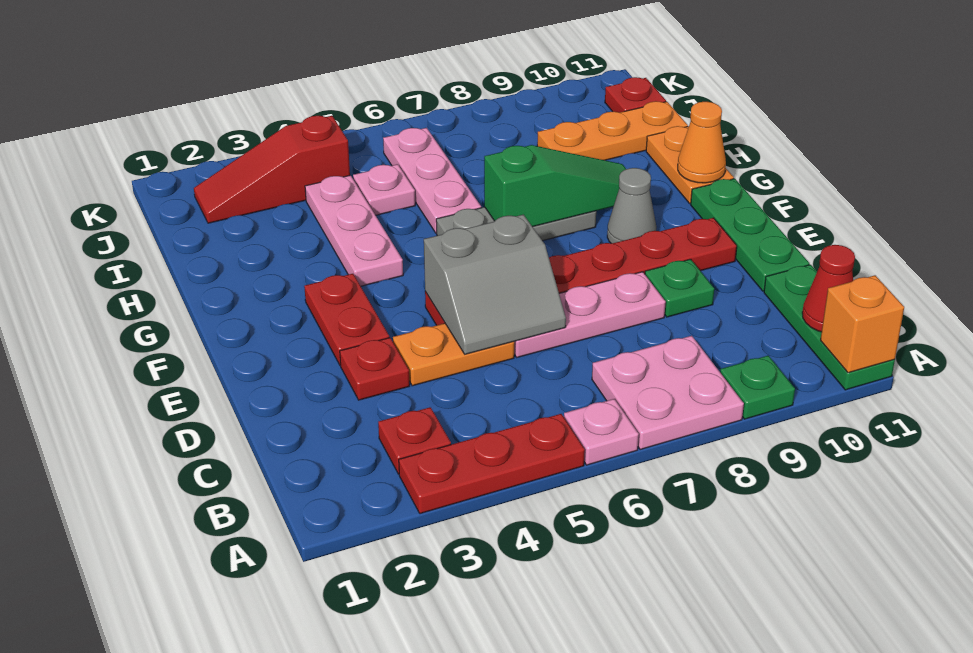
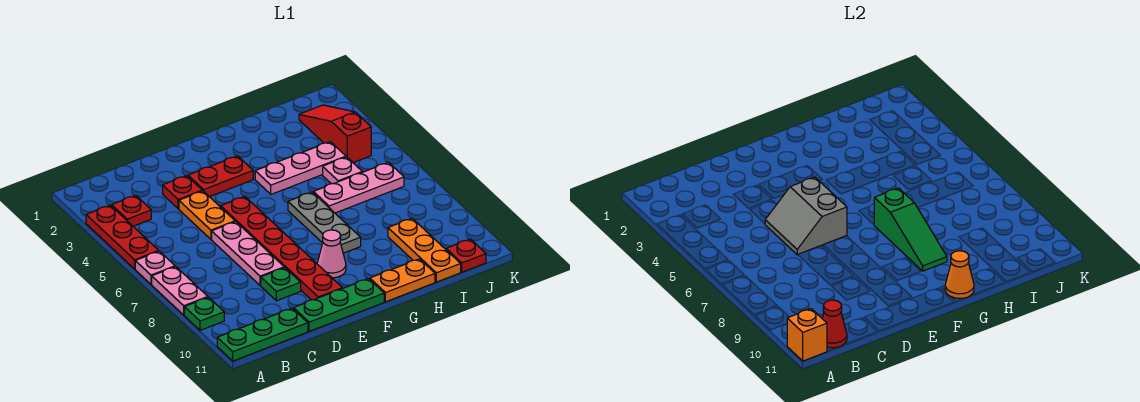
pink 2x2 plate [592,336,744,450] -> pink 1x2 plate [152,267,208,315]
grey 1x1 cone [607,168,657,243] -> pink 1x1 cone [317,230,346,278]

